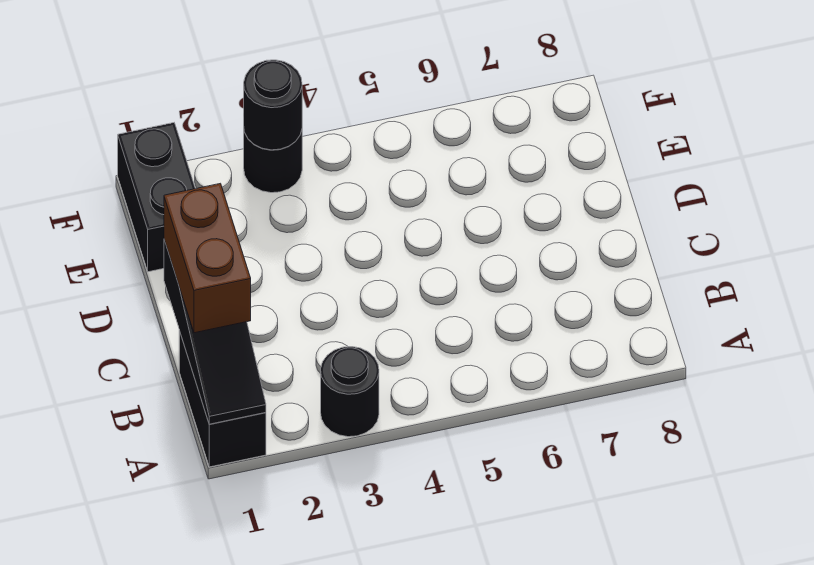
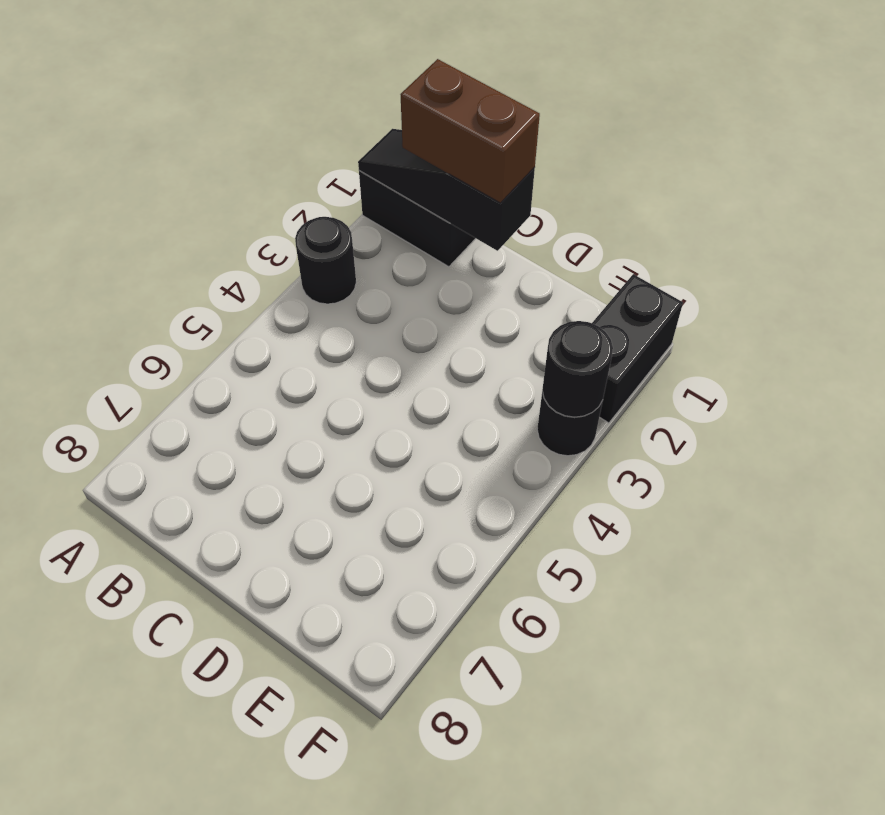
black 1x2 brick [118,123,195,272] -> black 1x2 brick turned to [592,274,683,423]

